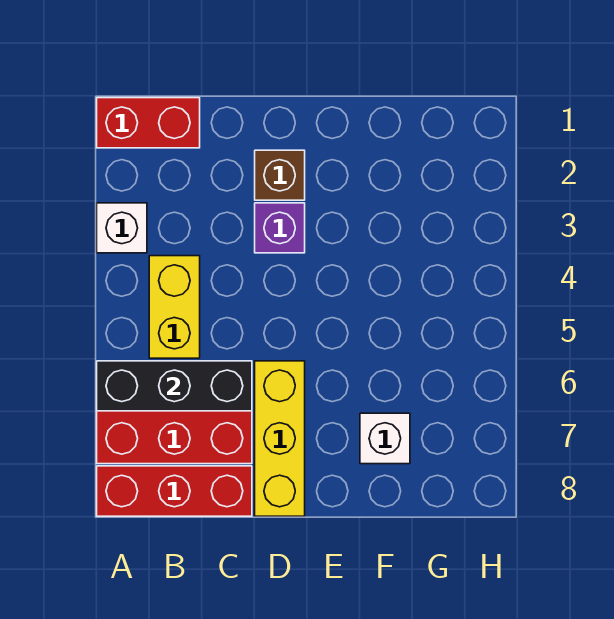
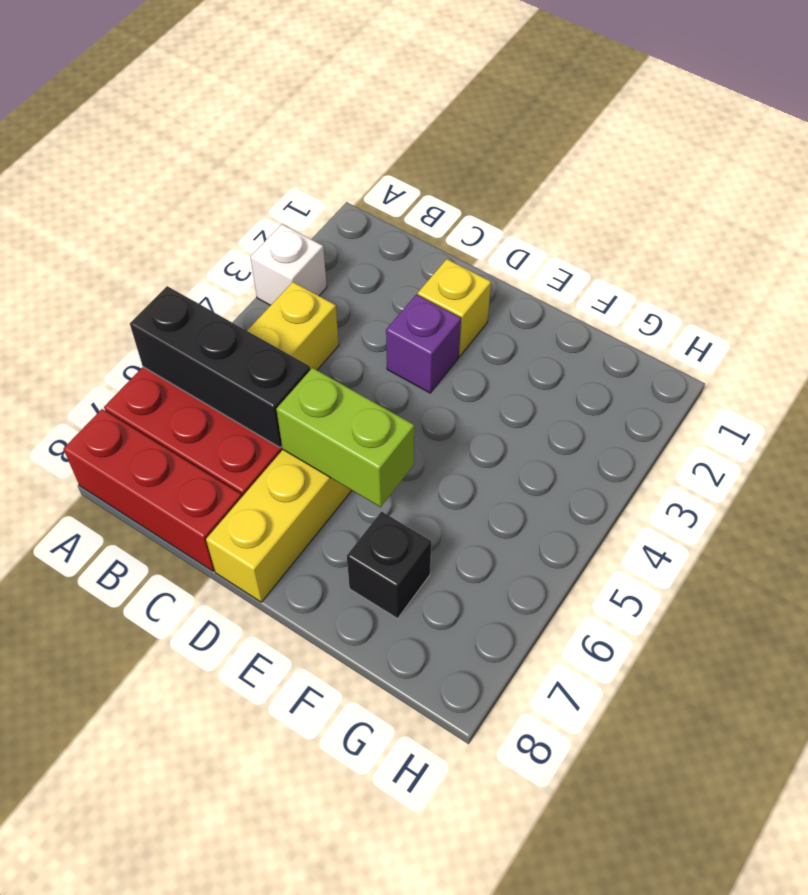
red 1x2 brick [97,98,200,148] -> none
brown 1x1 brick [255,150,305,200] -> yellow 1x1 brick [418,259,491,356]
none -> lime 1x2 brick [276,368,414,507]
white 1x1 brick [360,413,410,464] -> black 1x1 brick [347,512,431,619]

